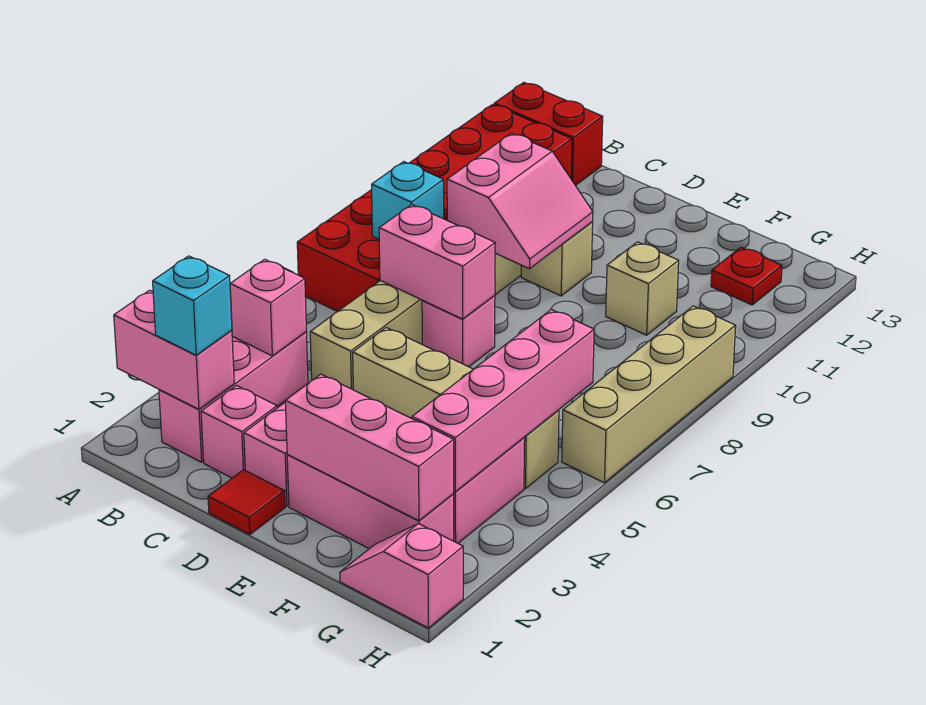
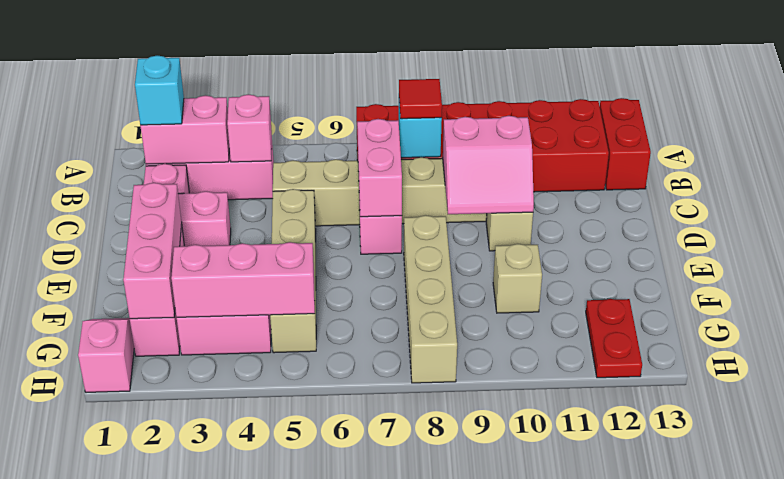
pink 1x2 brick [114,290,234,409] -> pink 1x2 brick turned to [140,95,229,164]
red 1x1 tile [208,470,285,535] -> red 1x1 tile moved to [399,79,442,119]
pink 1x4 brick [412,310,594,492] -> pink 1x3 brick [171,242,315,317]
red 1x1 plate [711,247,782,305] -> red 1x2 plate [586,299,642,378]
tan 1x4 brick [562,306,736,483] -> tan 1x4 brick turned to [404,215,457,383]

